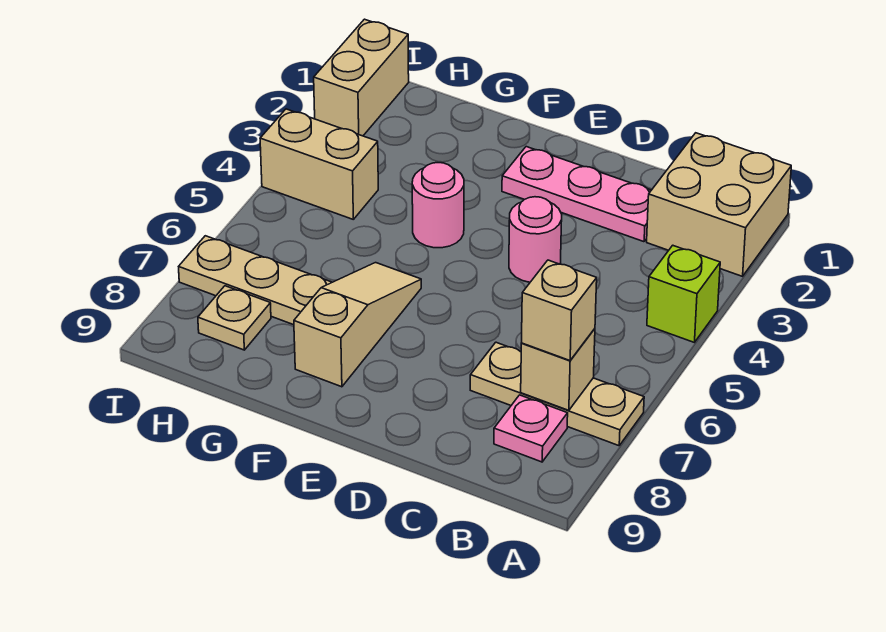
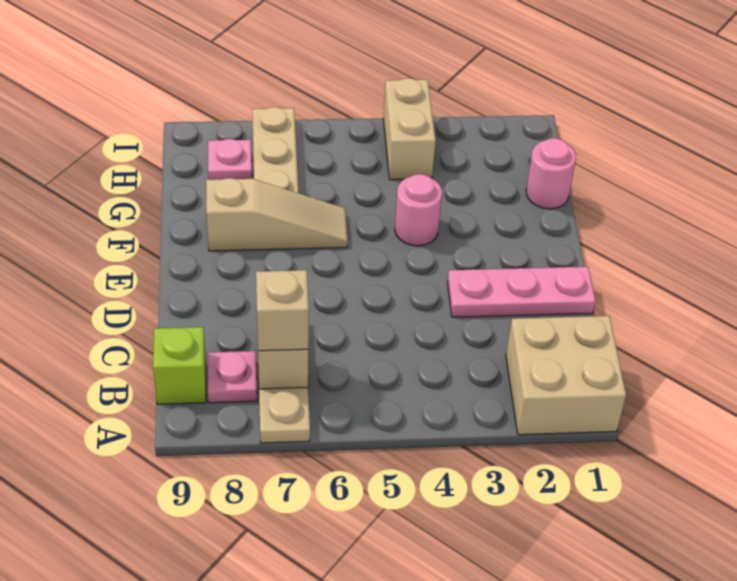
lime 1x1 brick [647,245,720,342] -> lime 1x1 brick moved to [153,327,206,404]
pink 1x3 plate [502,147,651,242] -> pink 1x3 plate turned to [447,267,596,317]
pink 1x1 round brick [509,197,562,282] -> pink 1x1 round brick moved to [526,138,576,209]
tan 1x1 plate [198,286,271,350] -> pink 1x1 plate [208,139,252,180]
tan 1x2 brick [314,19,409,136] -> none

